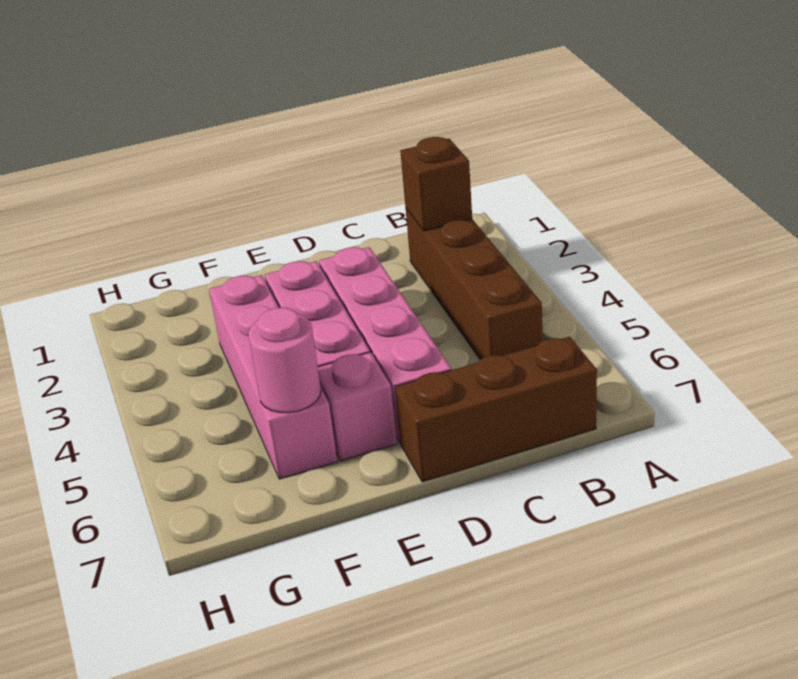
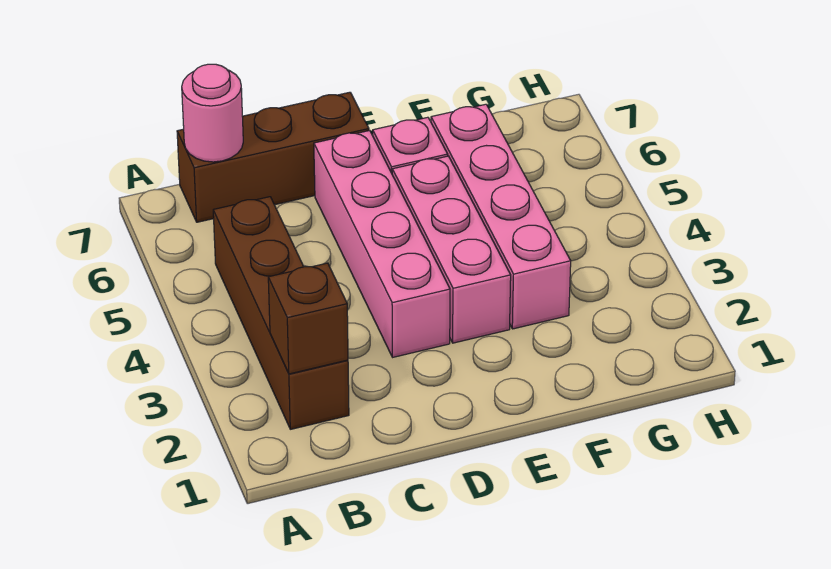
pink 1x1 round brick [248,307,321,413] -> pink 1x1 round brick moved to [182,64,243,162]

